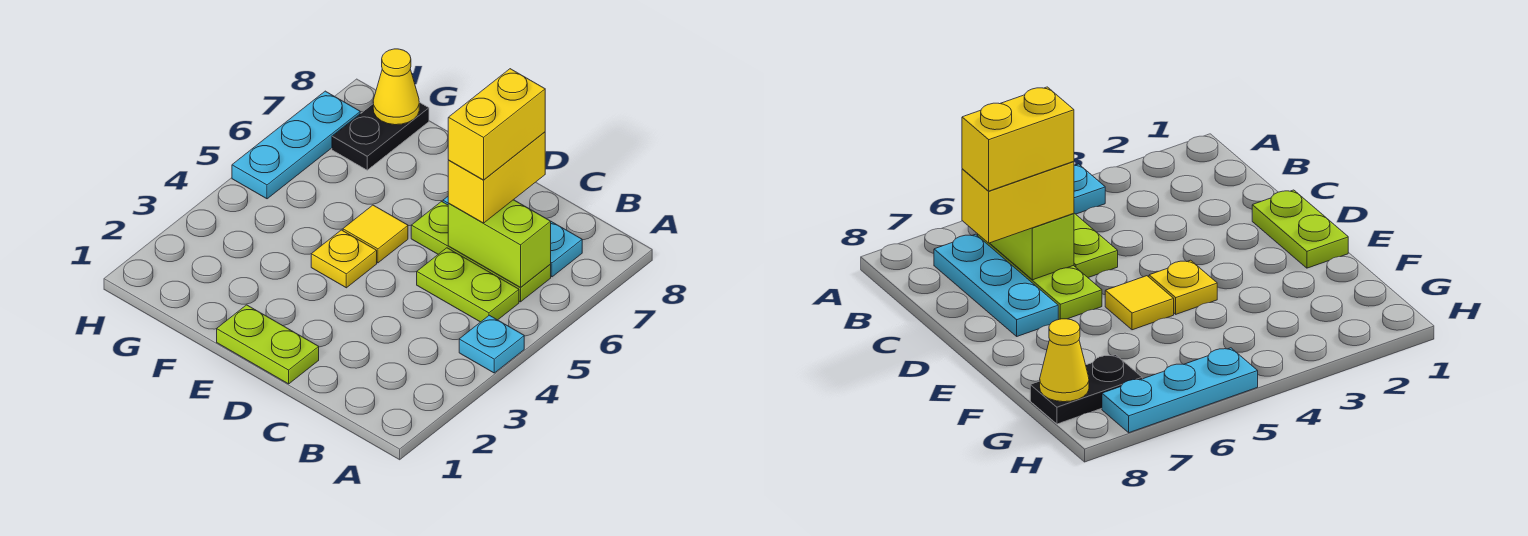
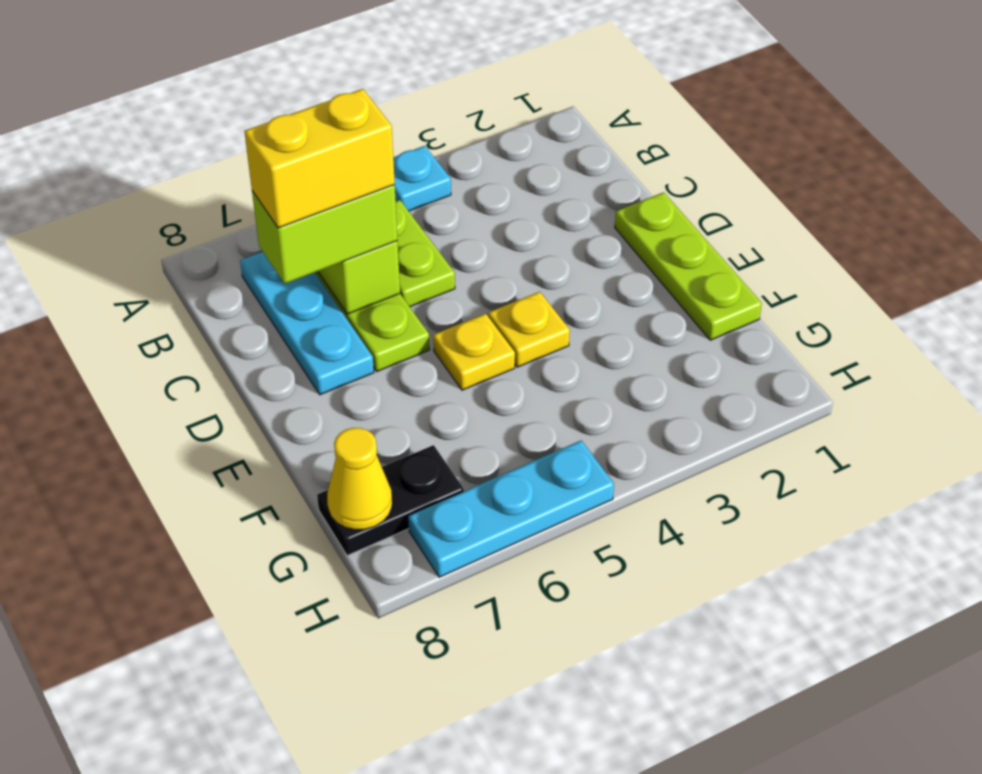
yellow 1x2 brick [448,132,545,223] -> lime 1x2 brick [252,185,398,284]
lime 1x2 plate [217,305,319,384] -> lime 1x3 plate [615,192,762,340]
yellow 1x1 tile [343,205,408,263] -> yellow 1x1 plate [433,314,515,390]

